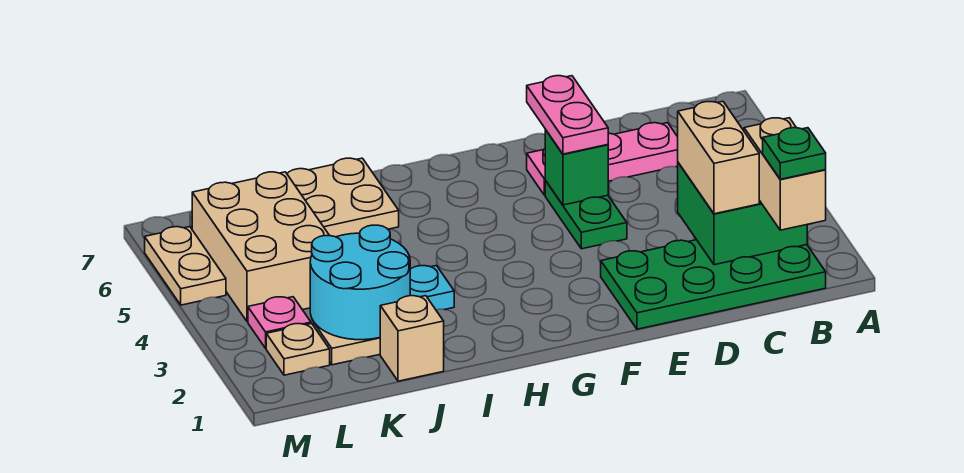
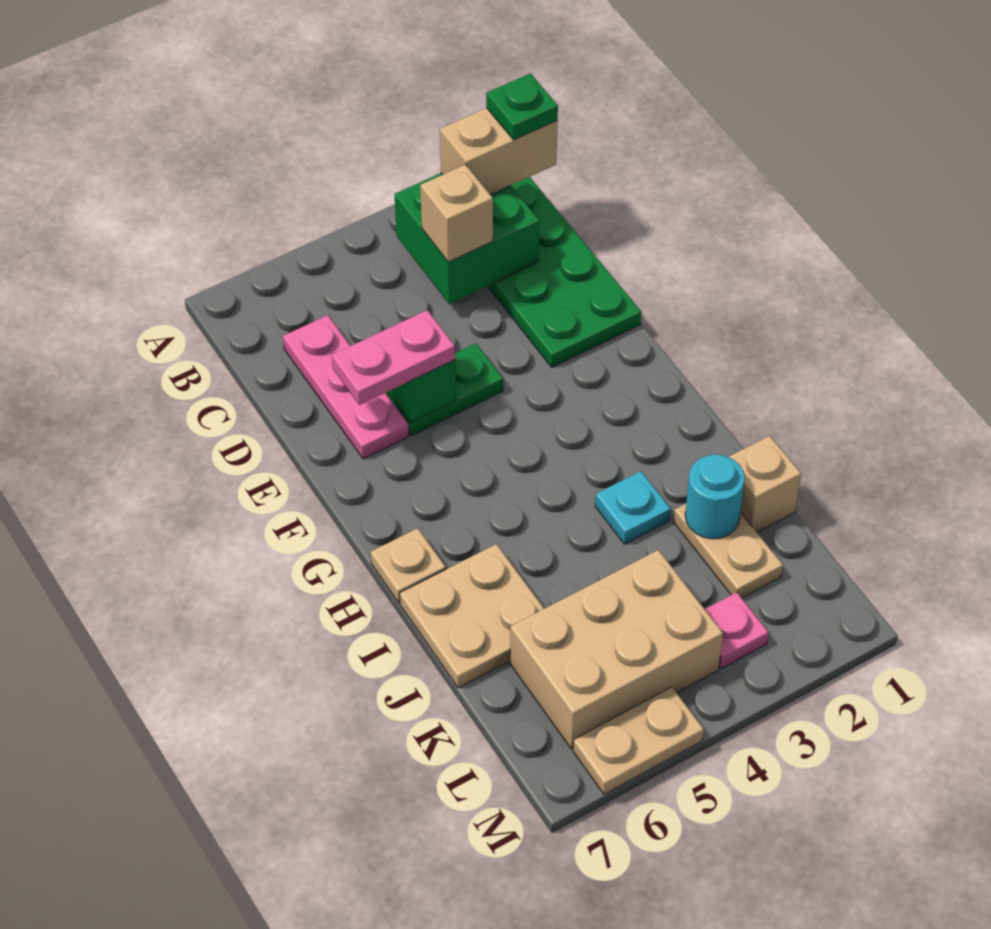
tan 1x2 brick [678,101,759,214] -> tan 1x1 brick [420,165,493,262]
cyan 2x2 round brick [310,225,410,340] -> cyan 1x1 round brick [685,455,745,539]
tan 1x1 plate [266,324,330,375] -> tan 1x1 plate moved to [371,528,446,603]

